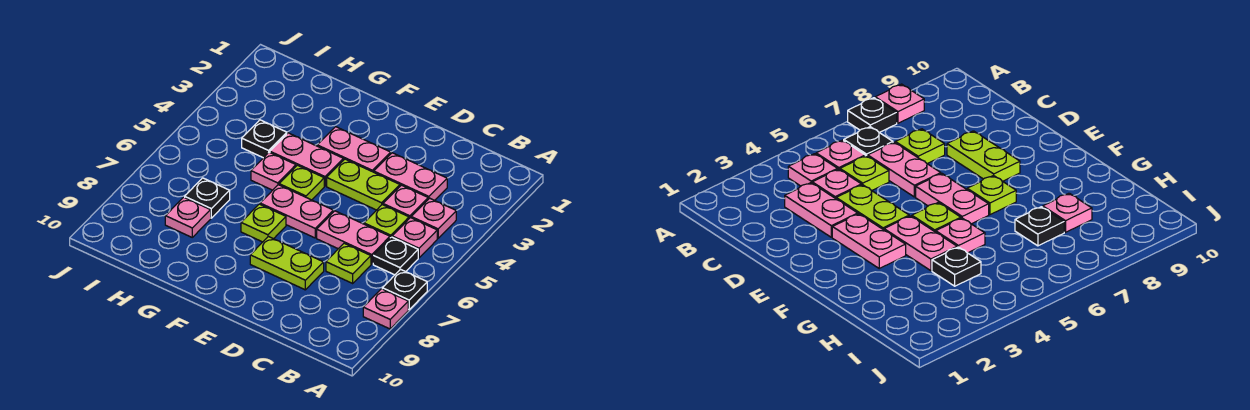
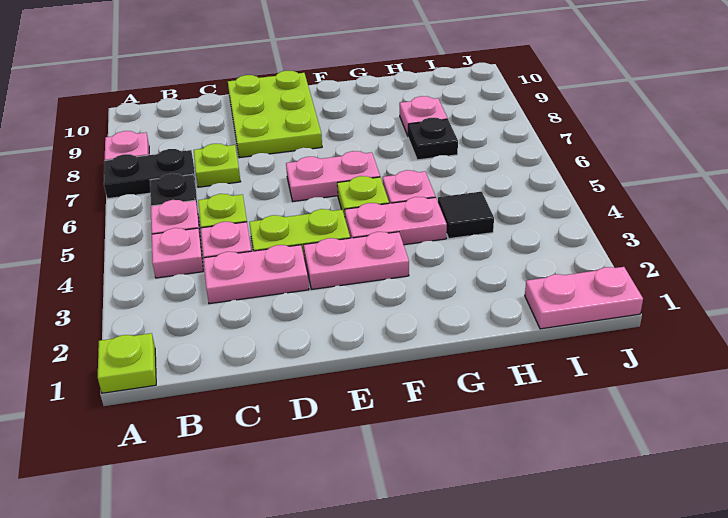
black 1x1 plate [382,269,427,309] -> black 1x2 plate [104,149,196,199]
pink 1x2 plate [317,211,390,264] -> pink 1x2 plate moved to [525,267,643,329]
lime 1x2 plate [250,237,324,290] -> lime 2x3 plate [228,71,322,158]
lime 1x1 plate [241,204,286,242] -> lime 1x1 plate moved to [98,333,156,393]
black 1x1 plate [242,120,287,158] -> black 1x1 tile [438,192,494,239]

